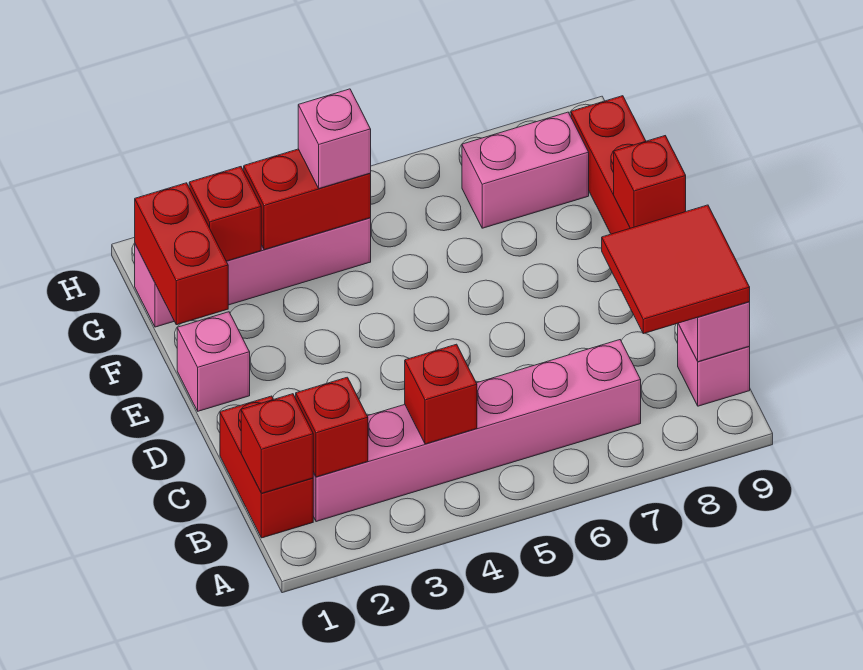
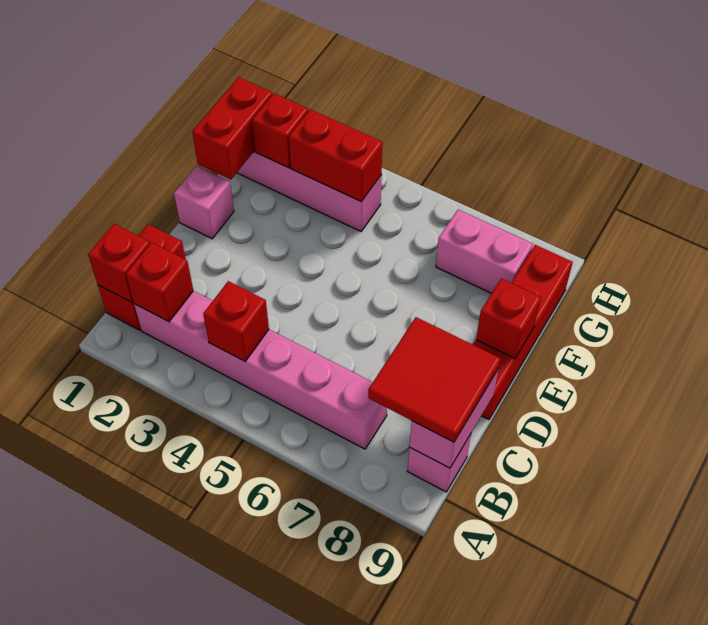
pink 1x1 brick [298,89,371,188] -> none

